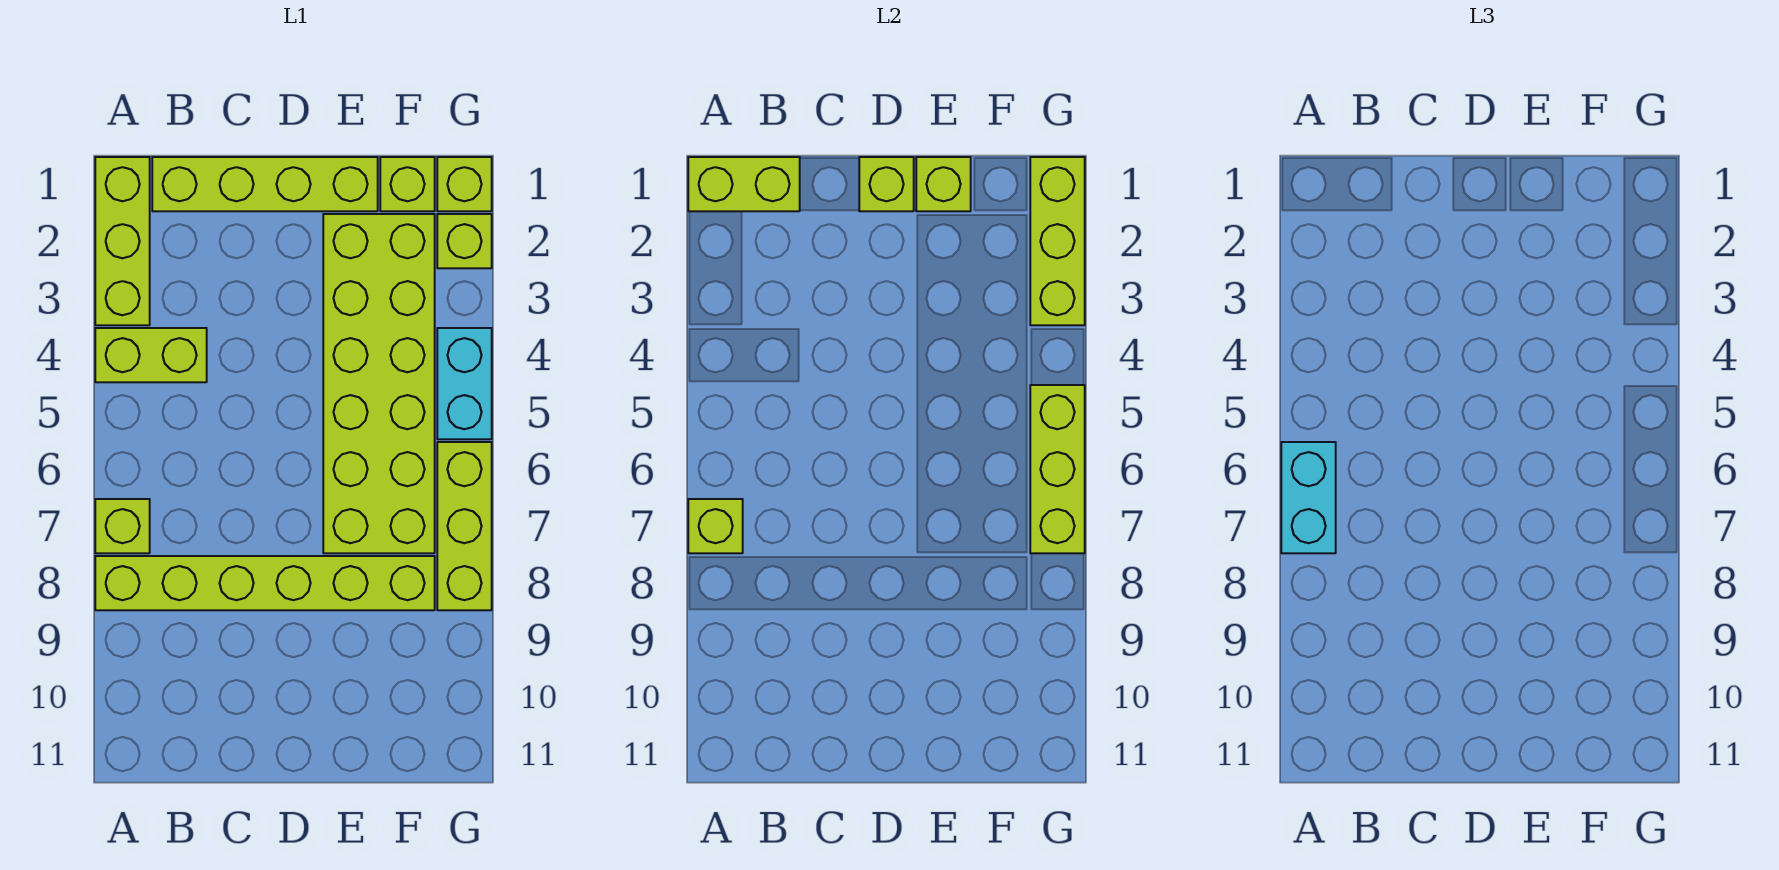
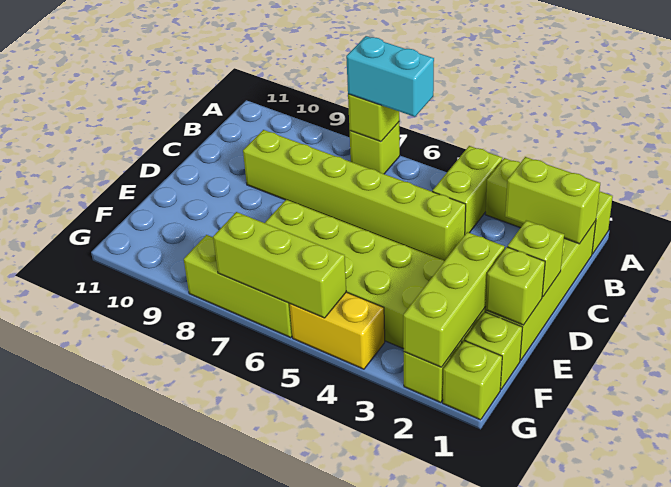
lime 1x2 brick [688,157,800,211] -> lime 1x2 brick turned to [505,157,600,244]
lime 1x6 brick [95,556,435,610] -> lime 1x6 brick turned to [243,130,466,261]
lime 1x3 brick [1030,157,1085,325] -> lime 1x3 brick turned to [403,232,505,367]
cyan 1x2 brick [437,328,492,439] -> yellow 1x2 brick [290,292,385,369]

